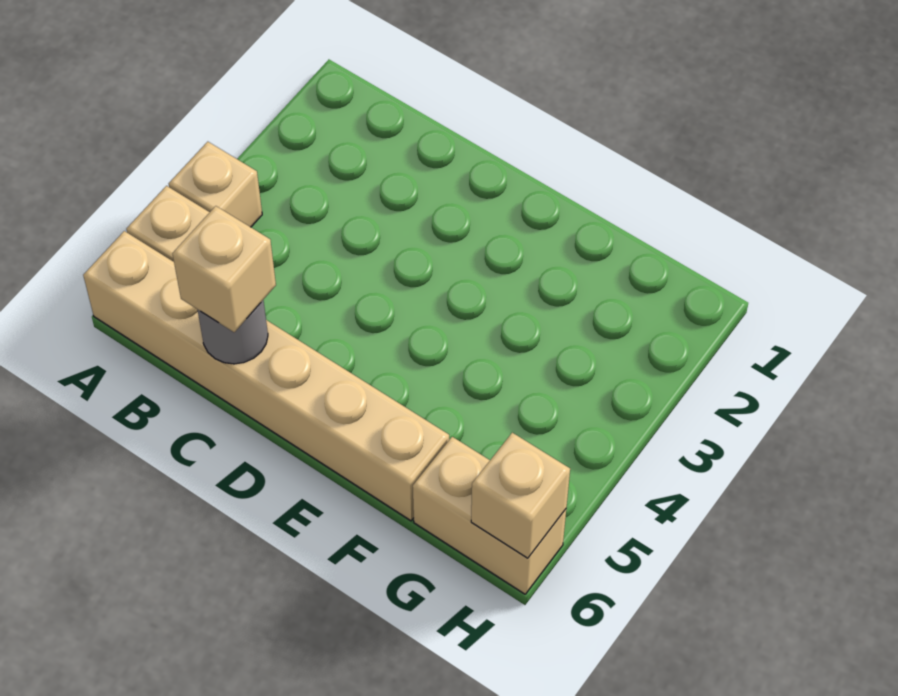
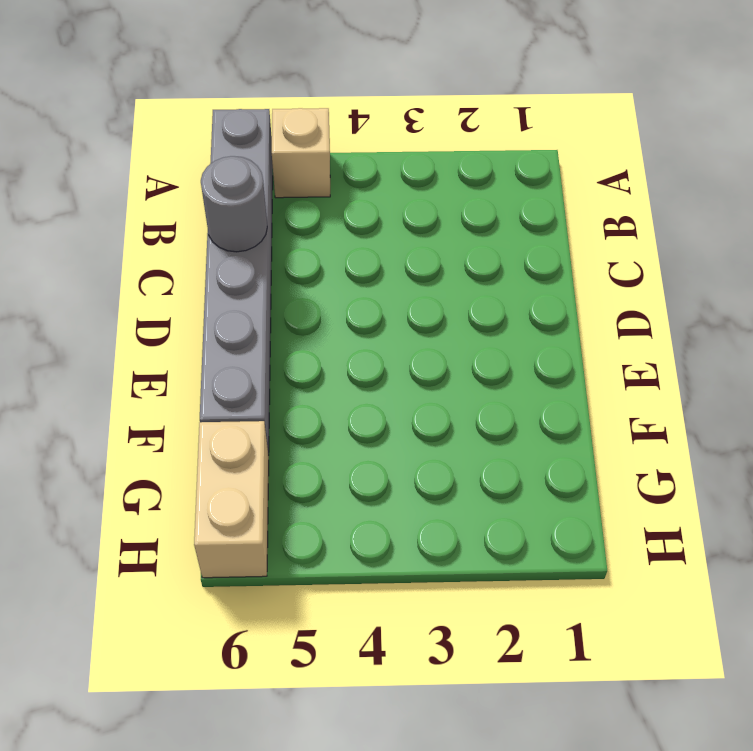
tan 1x1 brick [169,142,262,227] -> none
tan 1x6 brick [83,231,449,521] -> grey 1x6 brick [200,109,273,455]
tan 1x1 brick [172,206,276,332] -> none
tan 1x1 brick [471,433,570,558] -> none

